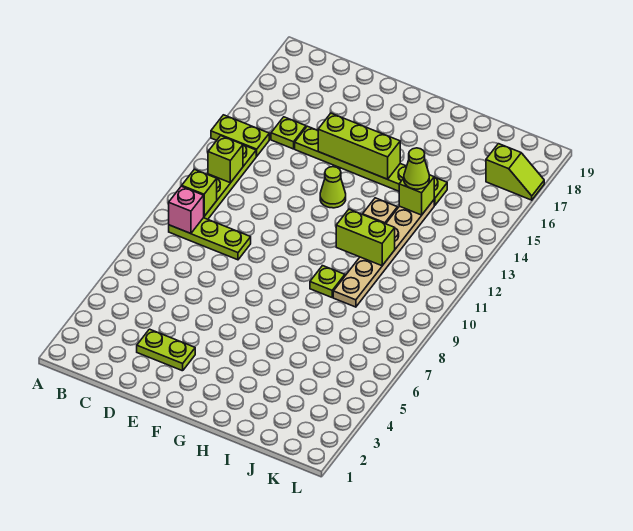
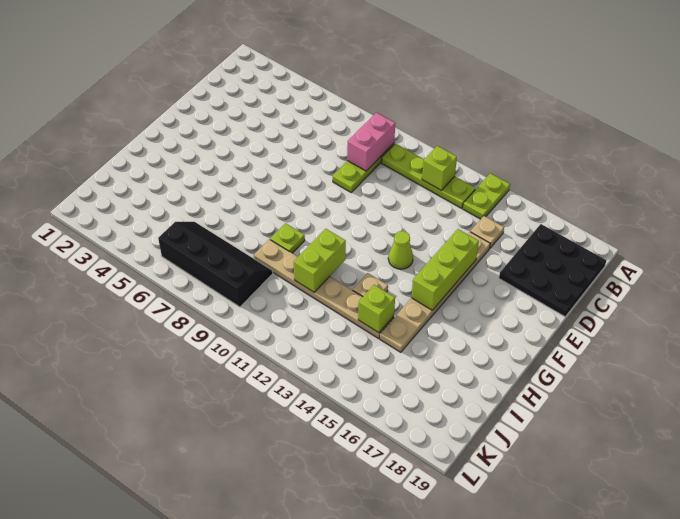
pink 1x1 brick [169,186,204,234] -> pink 1x2 brick [347,113,395,171]
lime 1x1 brick [182,169,217,216] -> none
none -> black 3x3 plate [499,224,606,317]
lime 1x1 plate [271,117,306,149] -> tan 1x1 plate [470,216,504,248]
lime 1x2 plate [137,329,195,371] -> none
lime 1x6 plate [295,126,447,206] -> tan 1x6 plate [380,232,490,352]
lime 1x1 cone [404,148,429,189] -> none
none -> black 2x4 slope [158,222,273,307]
lime 1x2 slope [486,144,544,200] -> none

